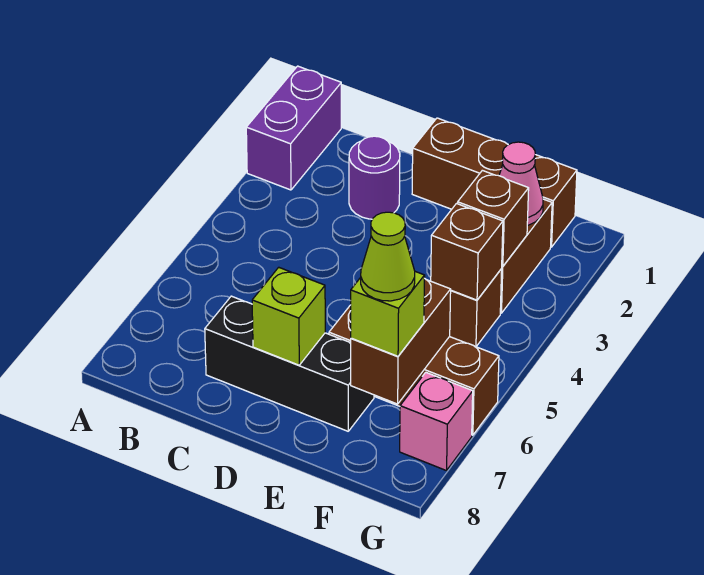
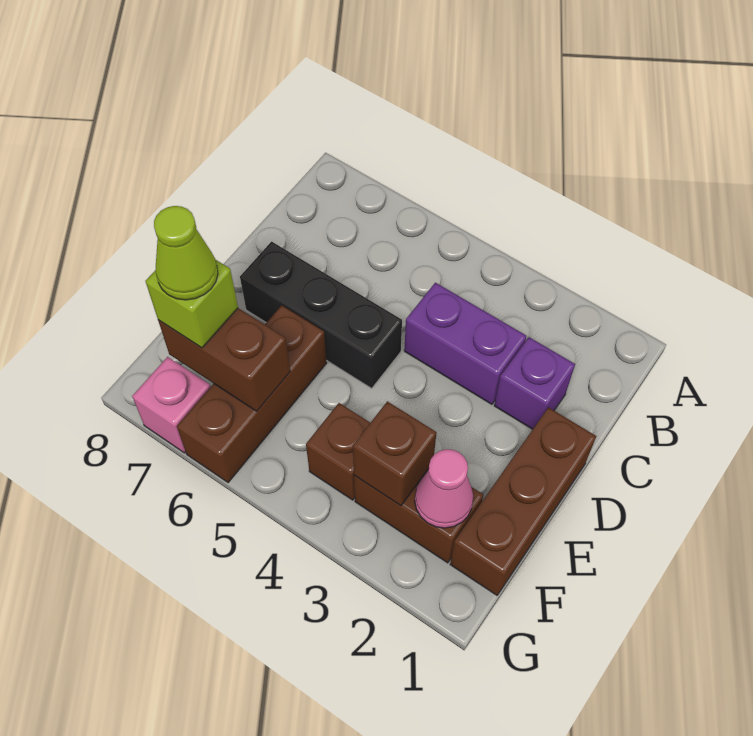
purple 1x2 brick [246,66,341,190] -> purple 1x2 brick moved to [404,283,526,404]
purple 1x1 round brick [349,136,400,219] -> purple 1x1 brick [494,337,575,429]
black 1x3 brick [205,296,374,431] -> black 1x3 brick turned to [240,242,402,388]
lime 1x1 brick [252,267,325,365] -> none
brown 1x1 brick [431,204,503,300] -> none

